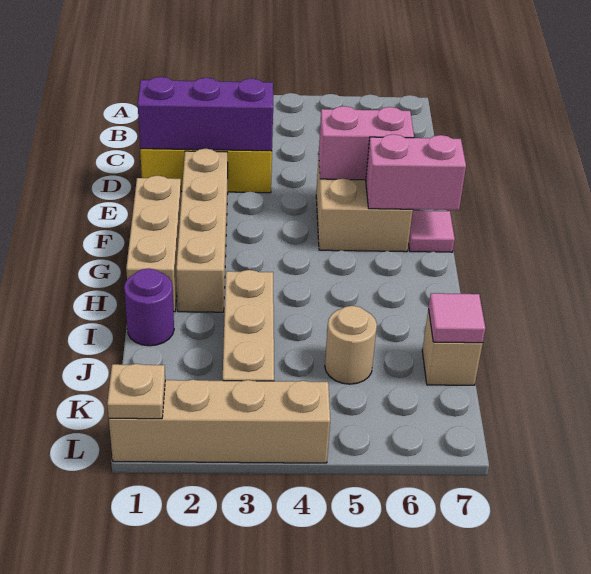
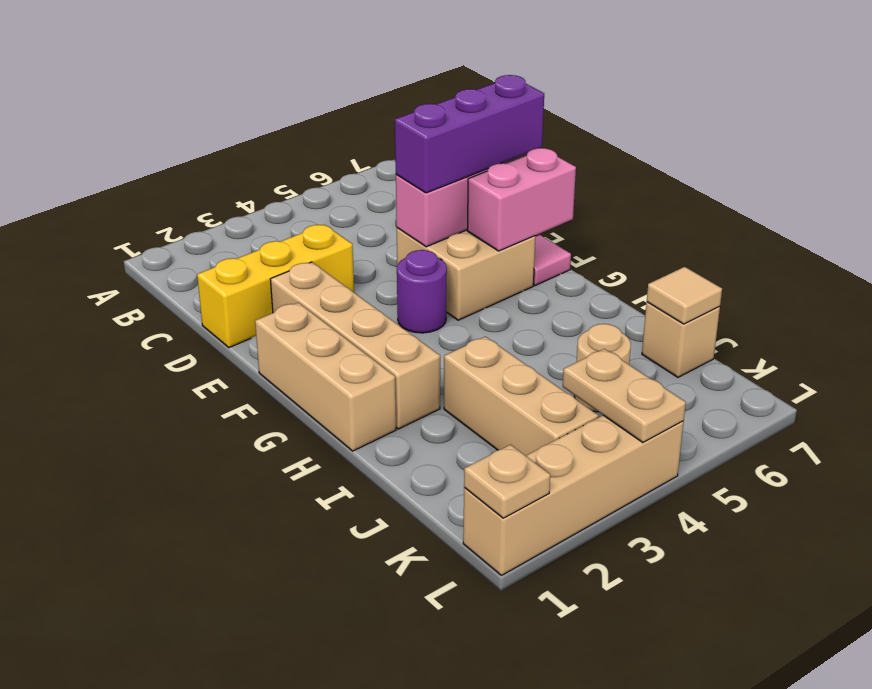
purple 1x3 brick [138,77,273,151] -> purple 1x3 brick moved to [395,75,544,193]
purple 1x1 round brick [124,268,174,346] -> purple 1x1 round brick moved to [397,250,447,333]
pink 1x1 tile [429,293,485,343] -> tan 1x1 tile [647,267,722,324]
none -> tan 1x2 plate [563,349,686,443]

